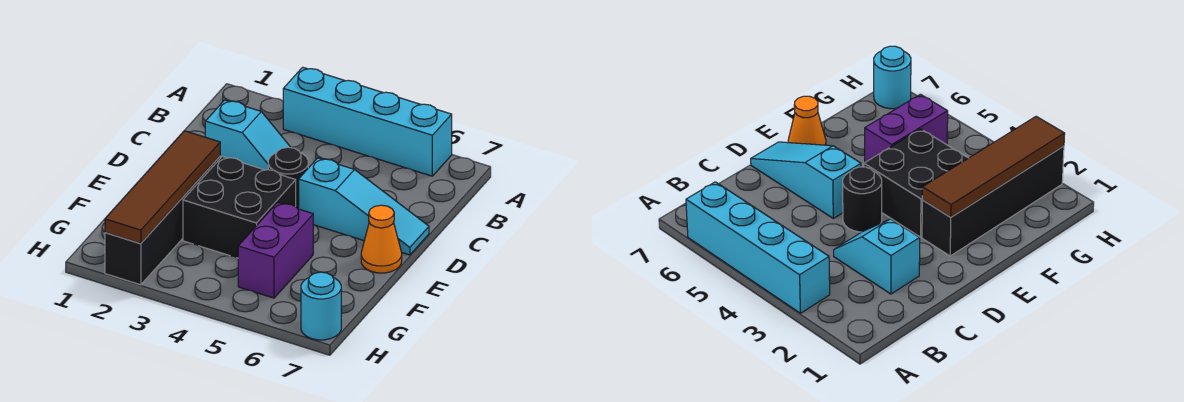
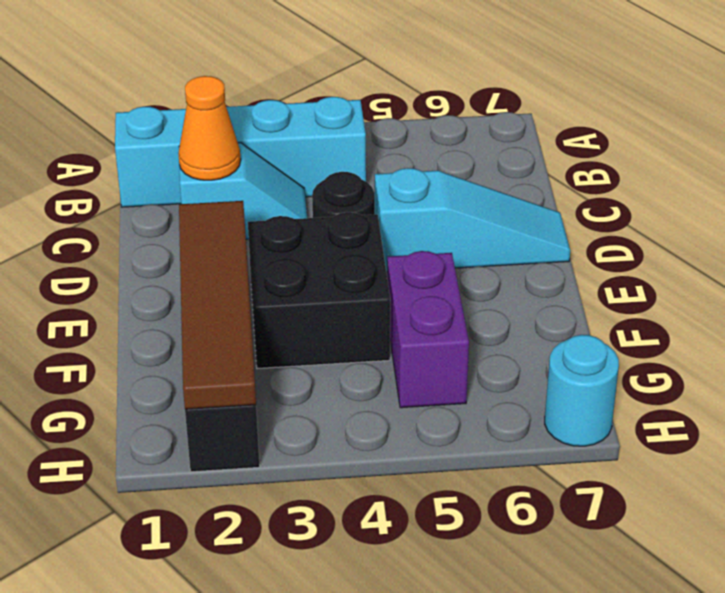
cyan 1x4 brick [283,67,452,176] -> cyan 1x4 brick moved to [115,97,366,207]
orange 1x1 cone [361,205,402,273] -> orange 1x1 cone moved to [178,76,241,180]

